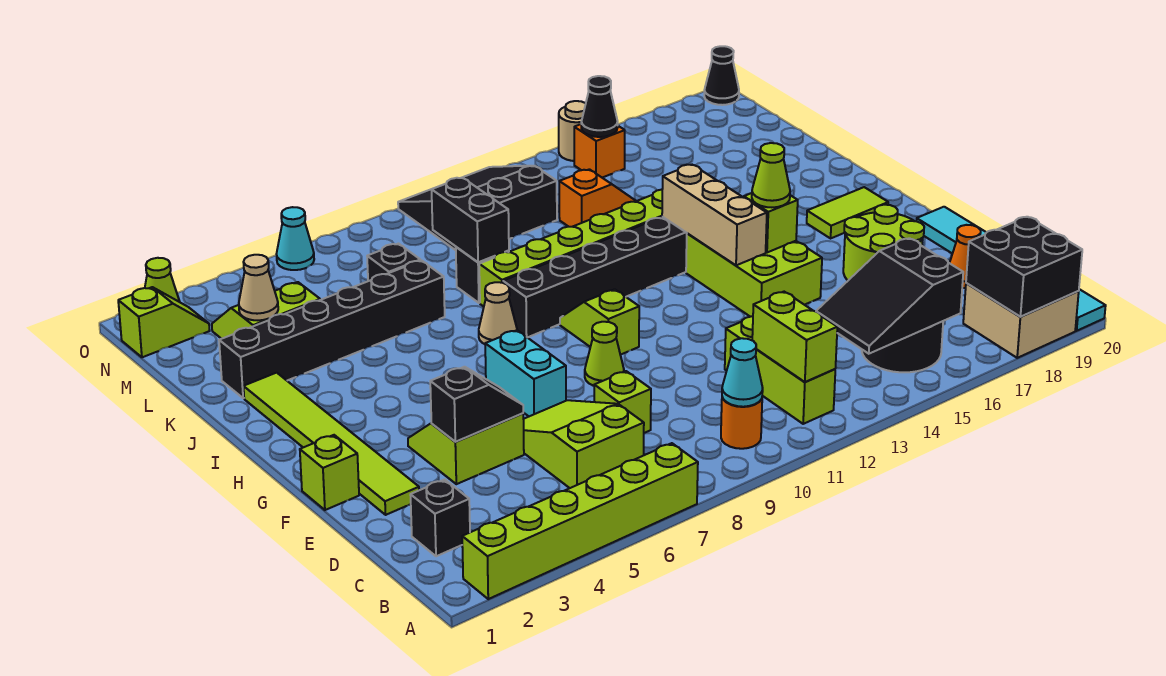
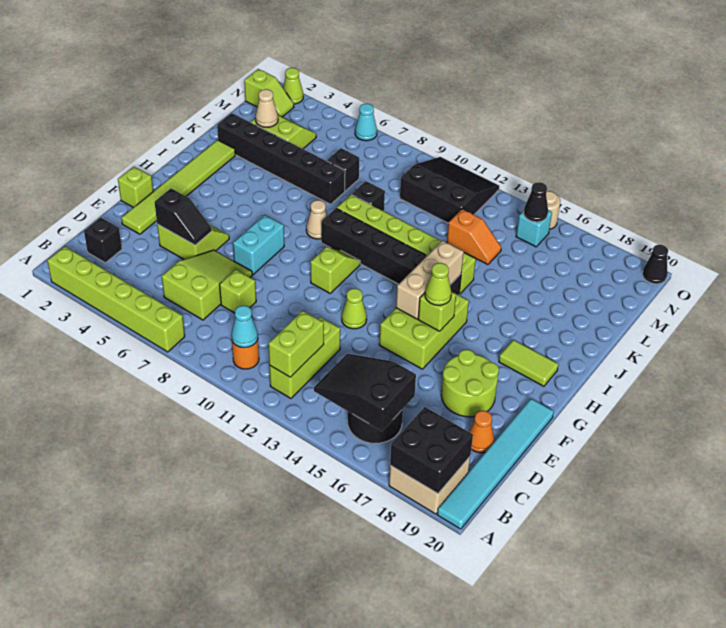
lime 1x1 cone [585,322,624,386] -> lime 1x1 cone moved to [342,288,367,329]
black 1x2 brick [432,178,509,262] -> none
orange 1x1 brick [574,124,625,178] -> cyan 1x1 brick [516,211,552,247]

